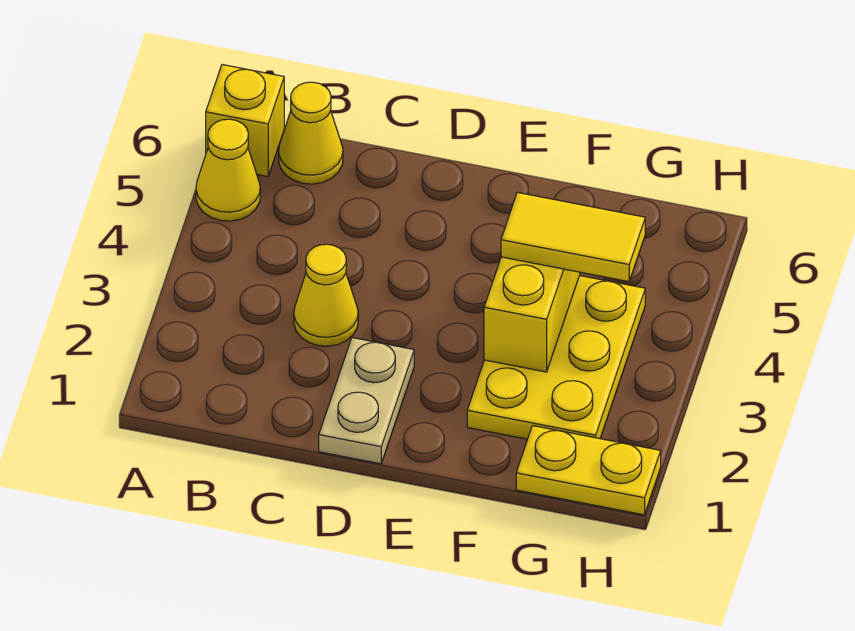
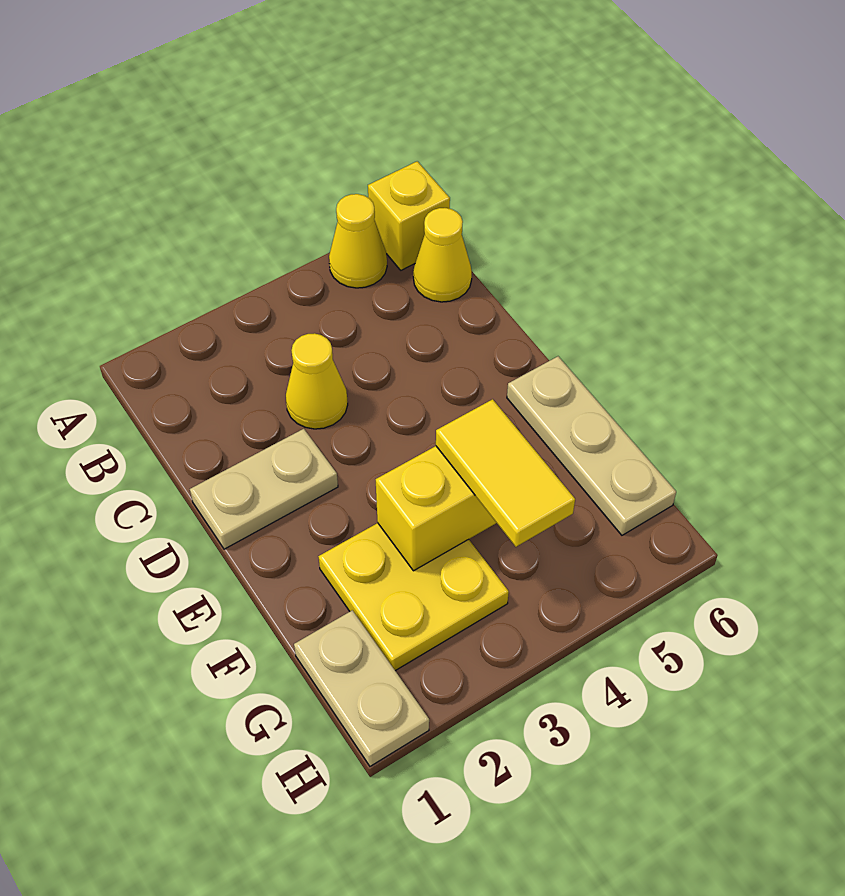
none -> tan 1x3 plate [507,356,676,535]
yellow 2x3 plate [467,276,645,439] -> yellow 2x2 plate [318,523,509,671]
yellow 1x2 plate [516,426,661,515] -> tan 1x2 plate [294,610,429,766]

